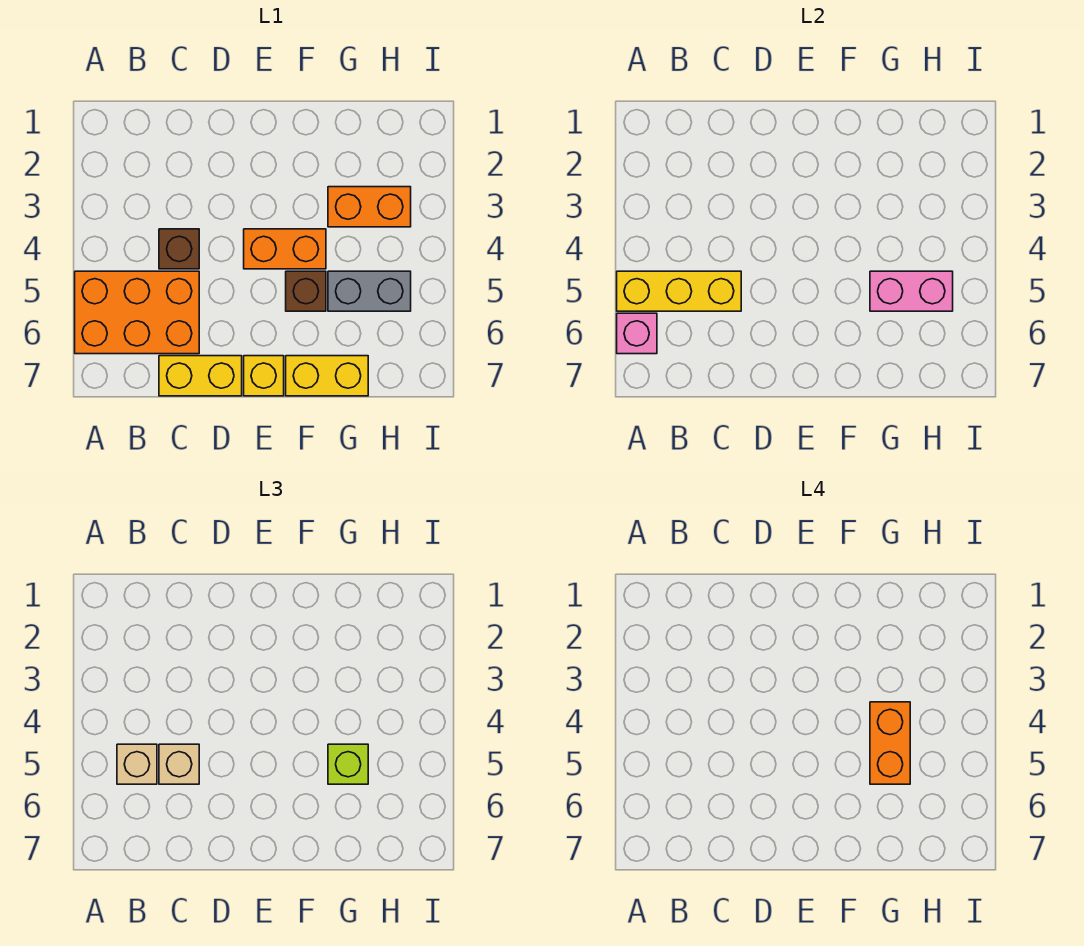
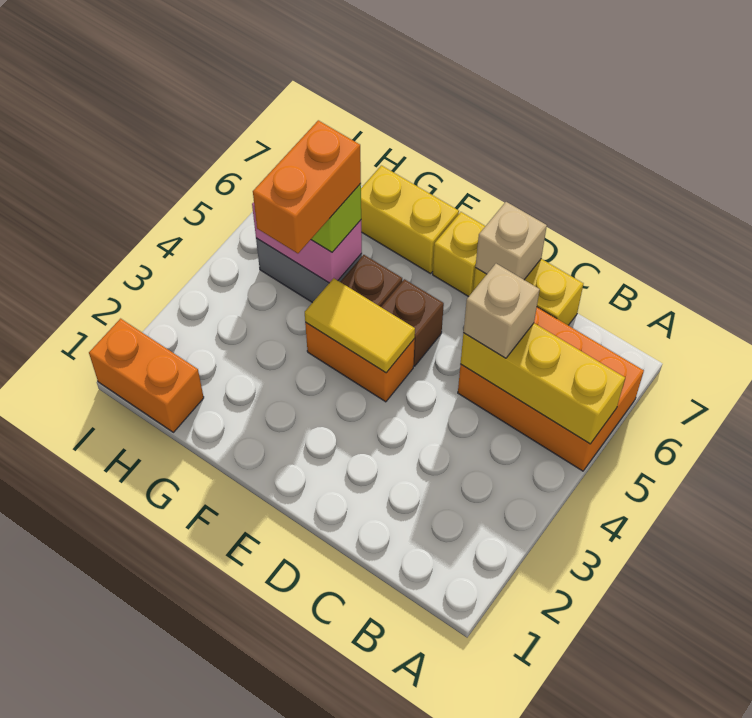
pink 1x1 brick [617,313,657,354] -> none
tan 1x1 brick [117,744,157,784] -> tan 1x1 brick moved to [475,202,547,280]
brown 1x1 brick [159,229,199,269] -> brown 1x1 brick moved to [381,279,444,366]
none -> yellow 1x2 tile [305,278,415,373]
orange 1x2 brick [328,187,411,227] -> orange 1x2 brick moved to [89,319,204,432]

